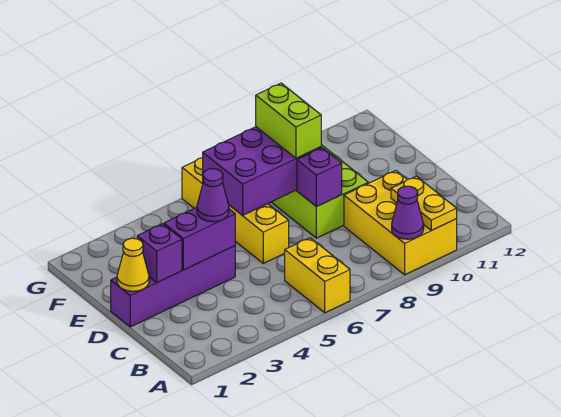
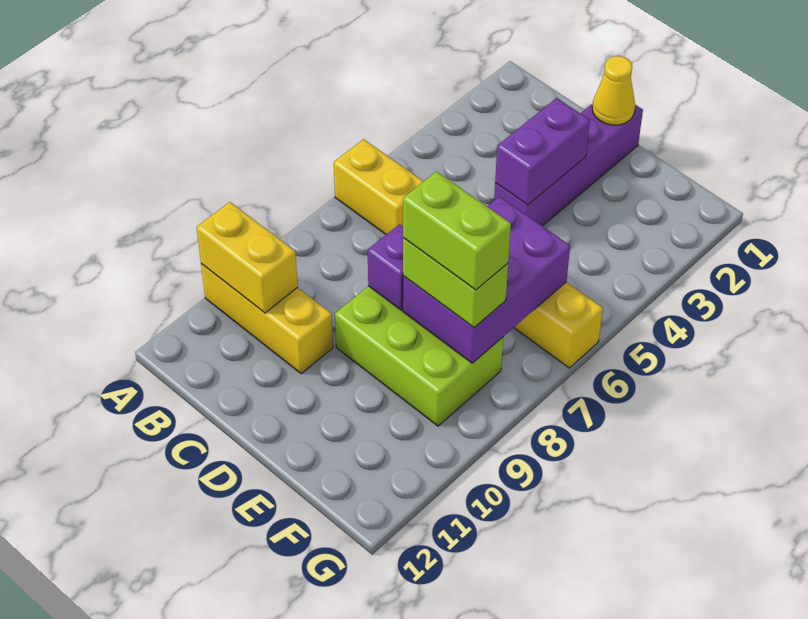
yellow 2x3 brick [344,171,457,275] -> yellow 1x3 brick [201,264,333,374]
purple 1x1 cone [392,186,424,239] -> none
yellow 1x2 plate [391,176,457,230] -> yellow 1x2 brick [197,202,298,313]
purple 1x1 brick [137,224,182,283] -> none
purple 1x1 cone [197,169,229,222] -> none
none -> lime 1x2 brick [403,171,511,290]

